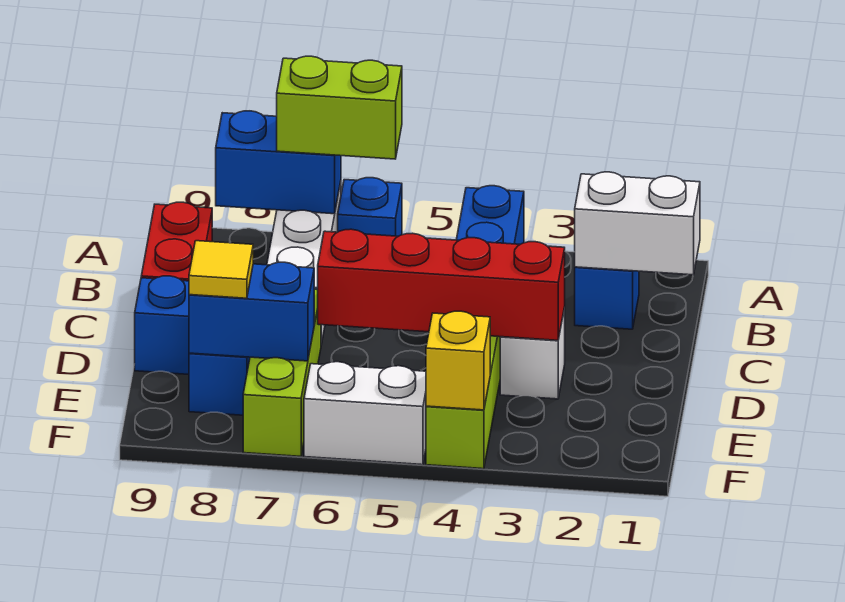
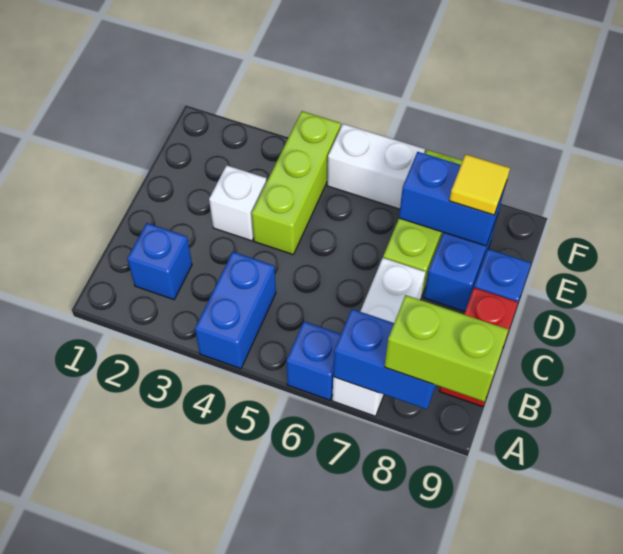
lime 1x2 brick [277,56,402,159] -> lime 1x2 brick moved to [385,295,509,402]
white 1x2 brick [575,172,700,275] -> none
red 1x4 brick [318,229,565,340] -> none
yellow 1x1 brick [426,311,490,410] -> none

